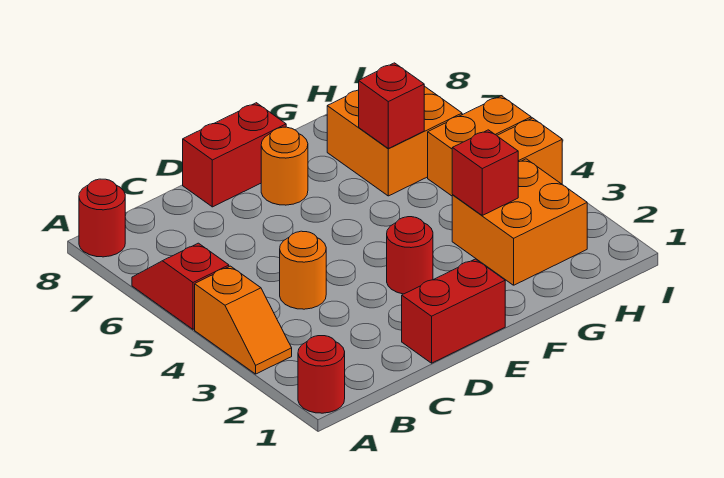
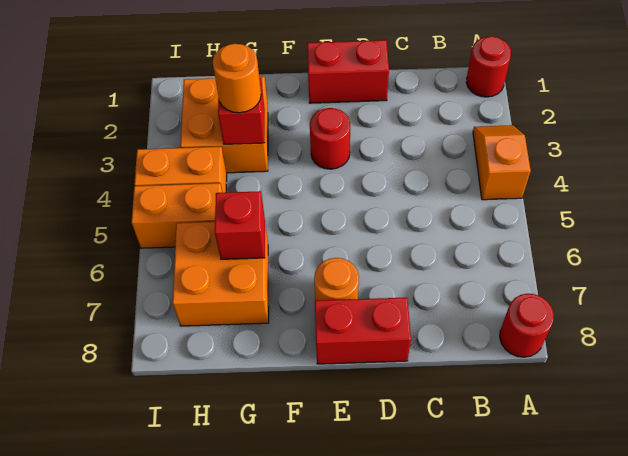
red 1x2 slope [132,243,229,329] -> none
orange 1x1 round brick [280,231,326,309] -> orange 1x1 round brick moved to [213,44,261,113]

